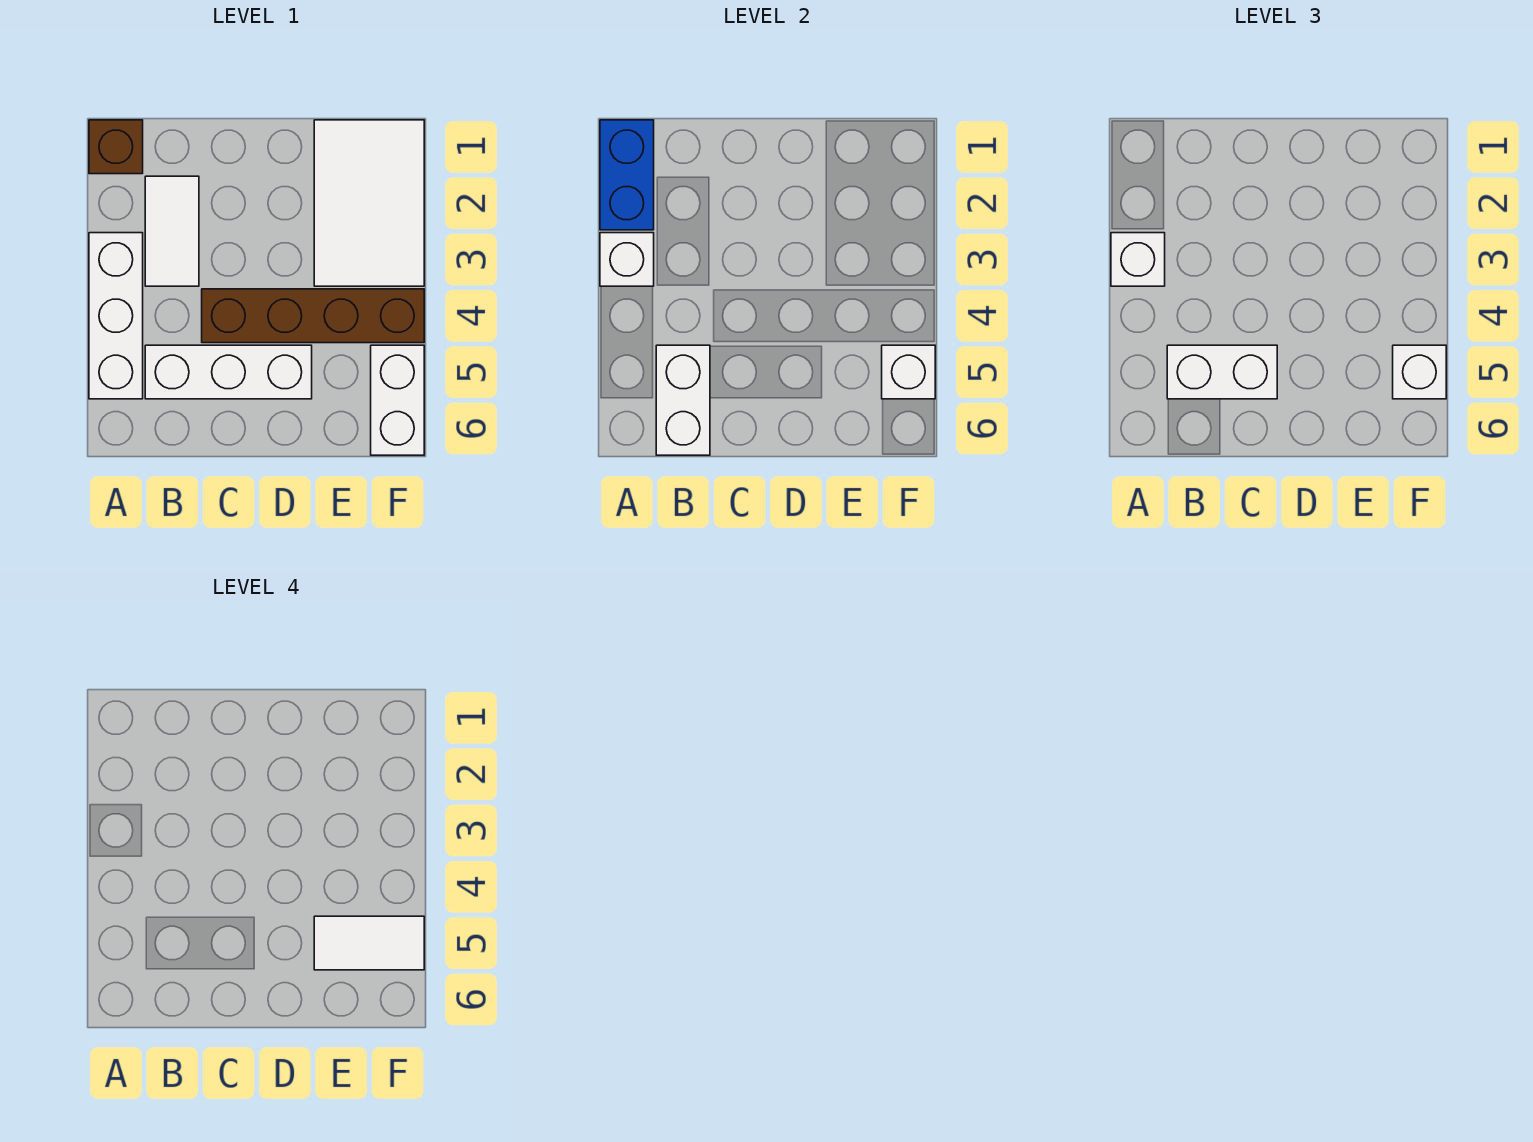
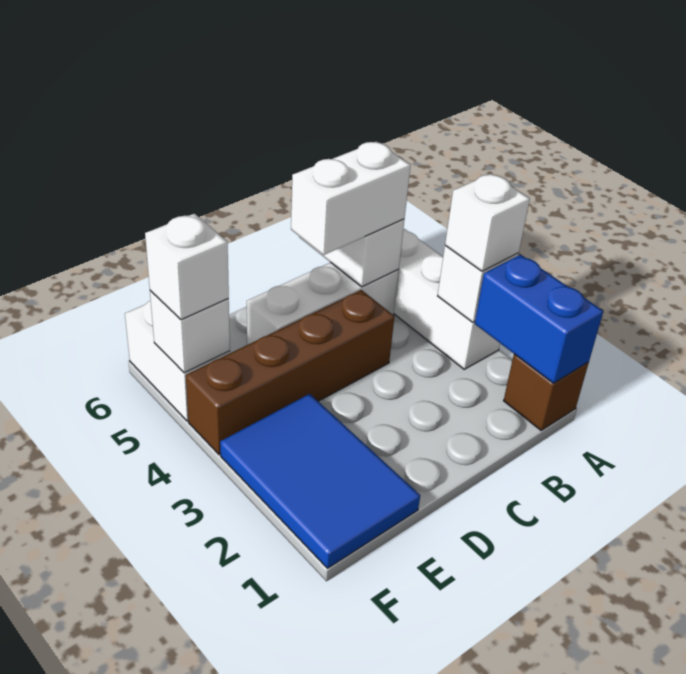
white 1x2 tile [145,176,199,286] -> none
white 2x3 tile [314,120,424,286] -> blue 2x3 tile [220,394,420,568]
white 1x2 tile [314,916,424,970] -> none

